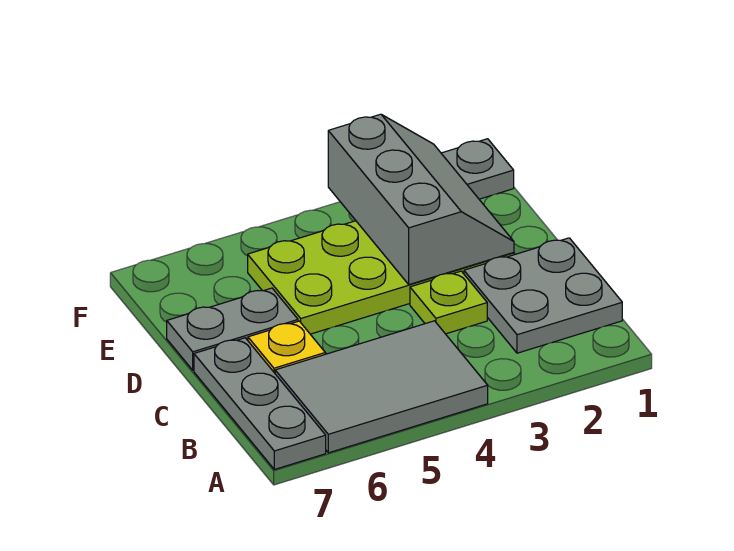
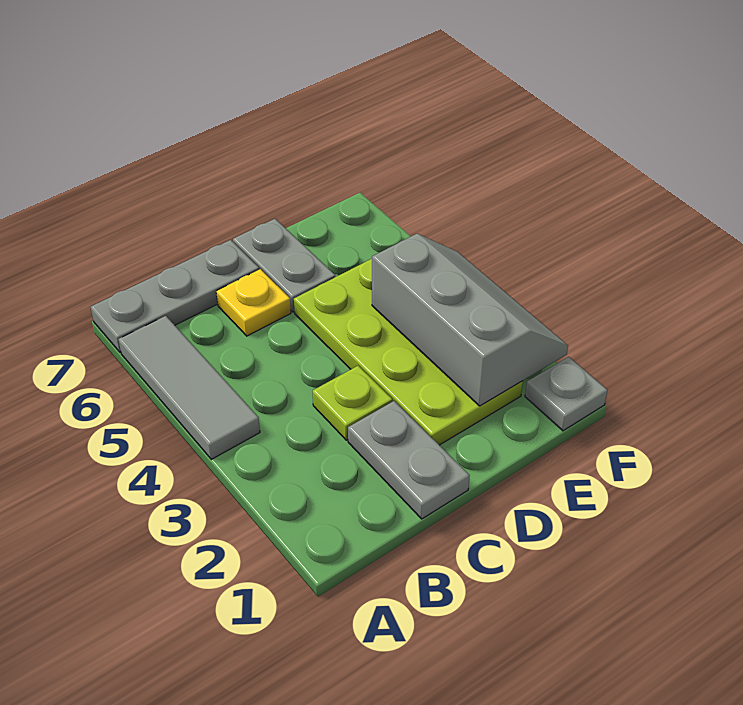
grey 2x3 tile [275,321,488,453] -> grey 1x3 tile [119,316,260,459]
grey 2x2 plate [464,238,622,353] -> grey 1x2 plate [348,401,470,519]
grey 2x3 slope [328,114,514,285] -> grey 2x3 slope turned to [372,234,568,406]

